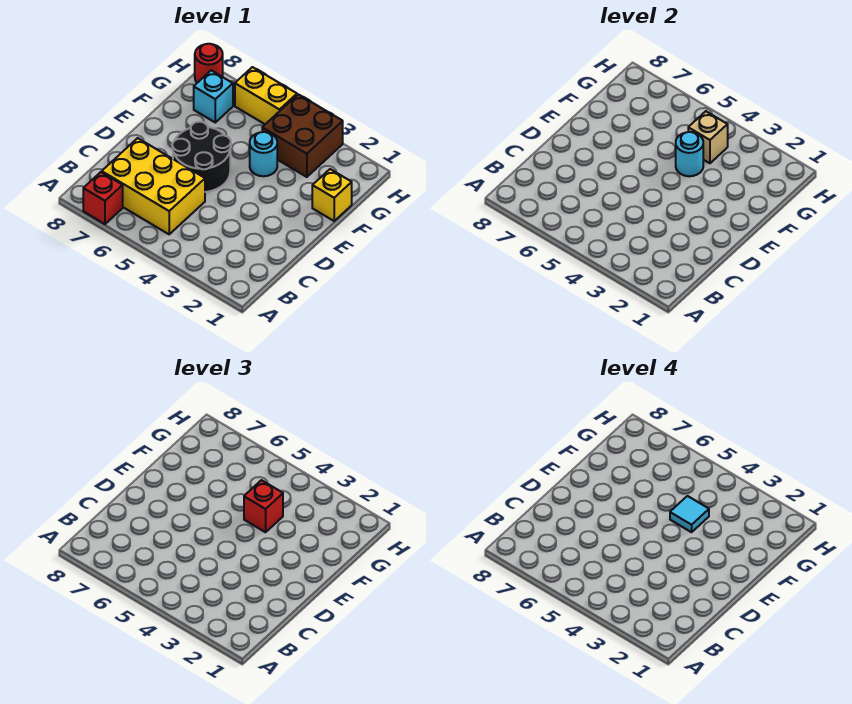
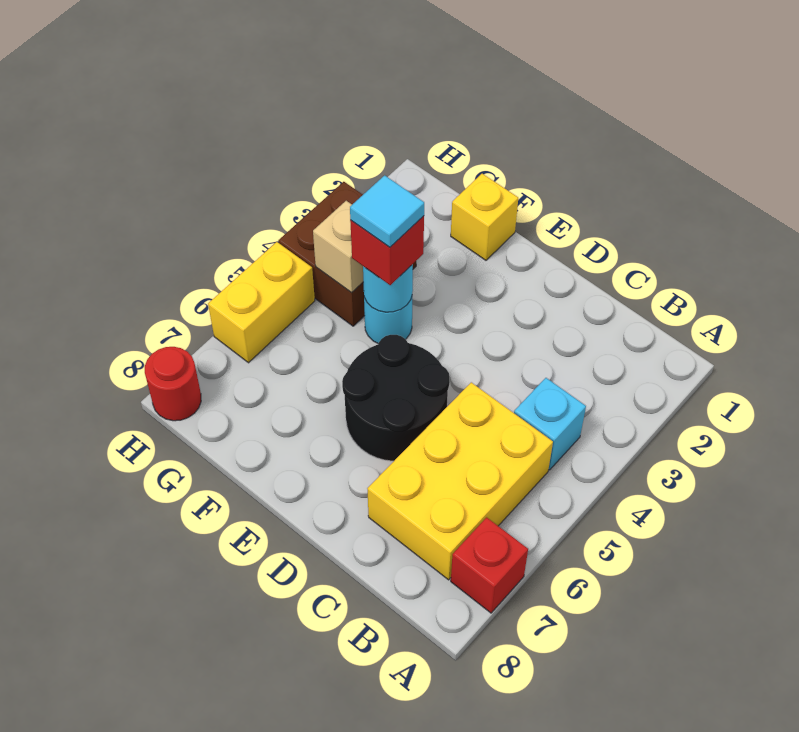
cyan 1x1 brick [194,70,233,122] -> cyan 1x1 brick moved to [514,378,586,470]

